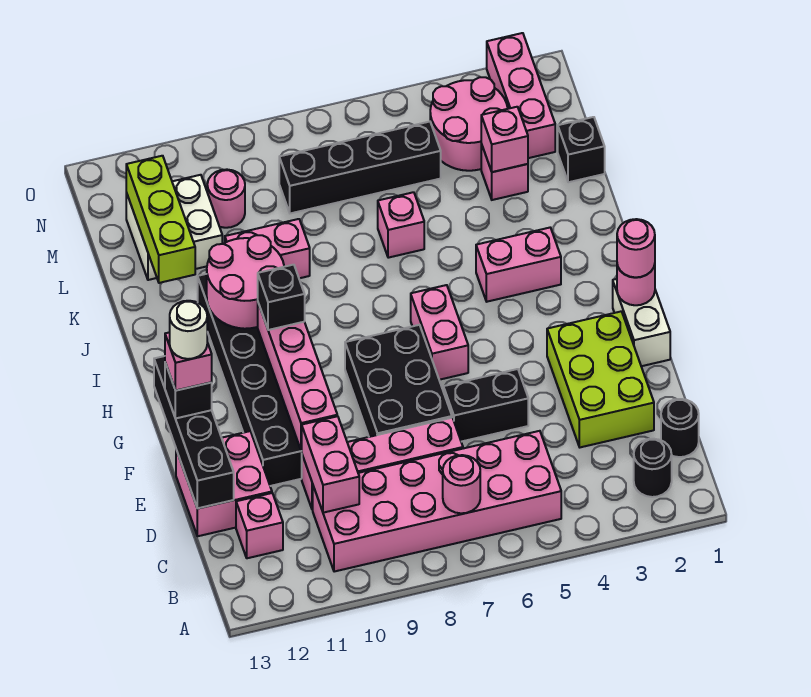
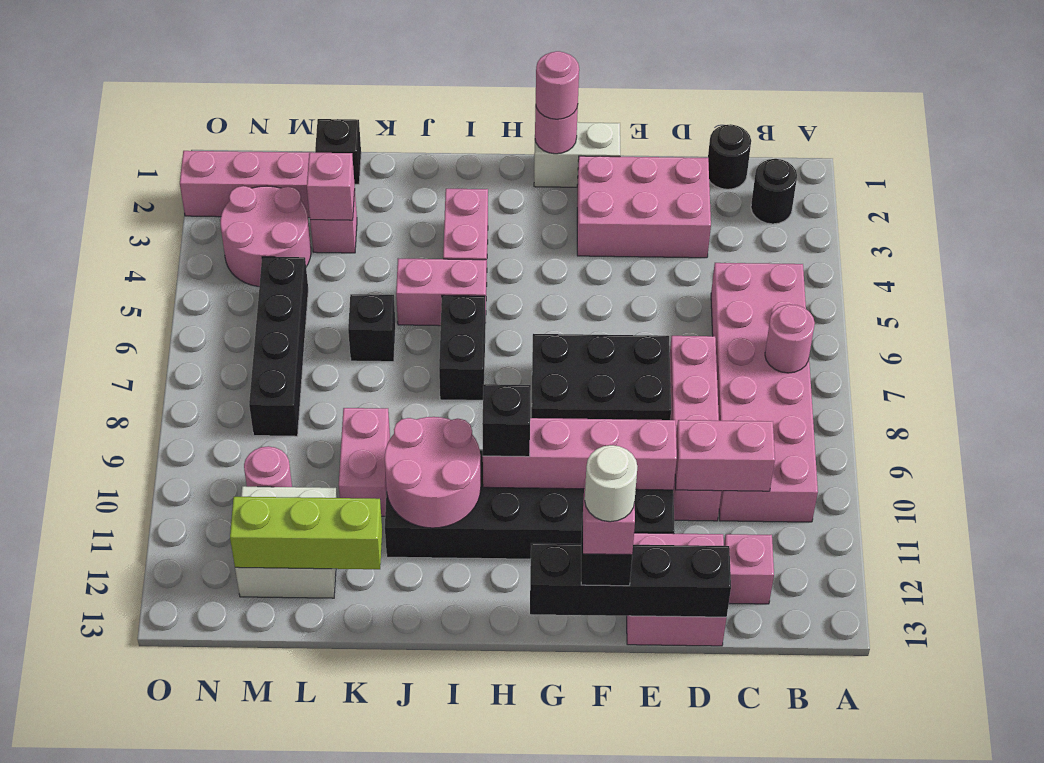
lime 2x3 brick [547,311,654,447] -> pink 2x3 brick [577,156,711,258]
black 1x2 brick [443,369,528,442] -> black 1x2 brick moved to [439,295,486,400]
pink 1x2 brick [411,285,468,380] -> pink 1x2 brick moved to [396,259,486,326]
pink 1x1 brick [378,192,424,258] -> black 1x1 brick [348,294,396,362]

